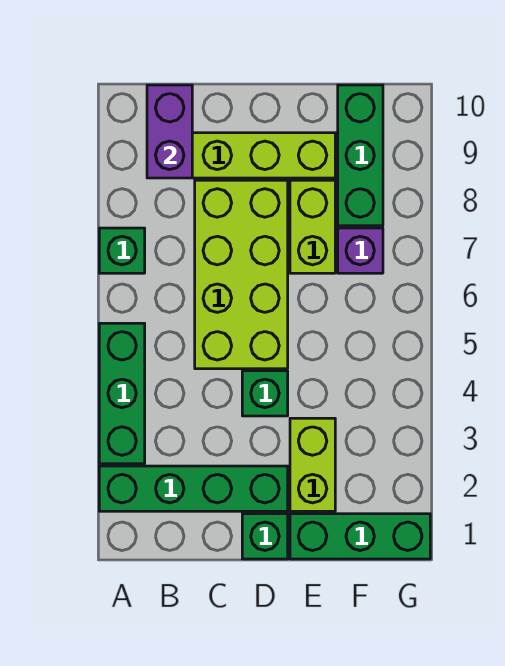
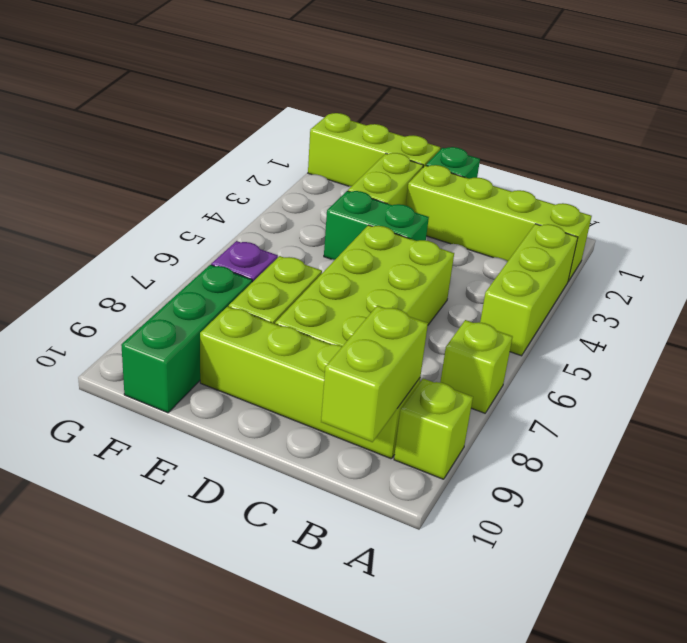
green 1x4 brick [99,466,288,511] -> lime 1x4 brick [406,165,592,281]
green 1x3 brick [99,323,145,464] -> lime 1x3 brick [480,224,578,356]
green 1x1 brick [99,228,145,273] -> lime 1x1 brick [440,320,513,413]
none -> lime 1x1 brick [394,379,473,479]
purple 1x2 brick [147,85,192,178] -> lime 1x2 brick [321,306,428,442]
green 1x1 brick [242,371,288,416] -> green 1x2 brick [324,191,429,260]
green 1x3 brick [290,514,430,559] -> lime 1x3 brick [308,113,440,186]

